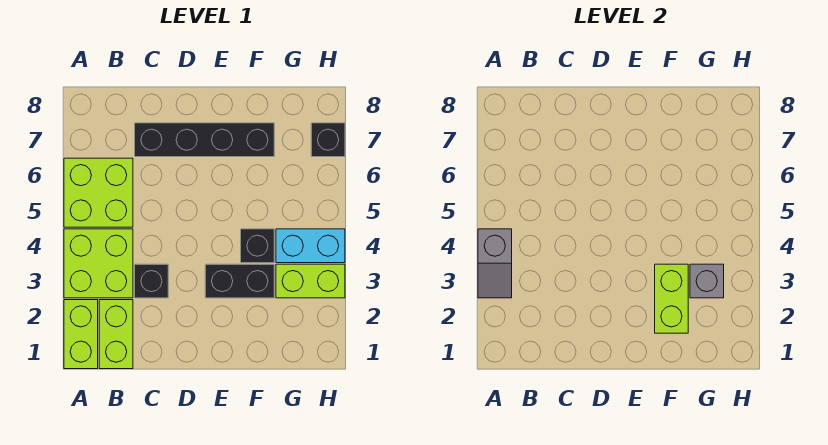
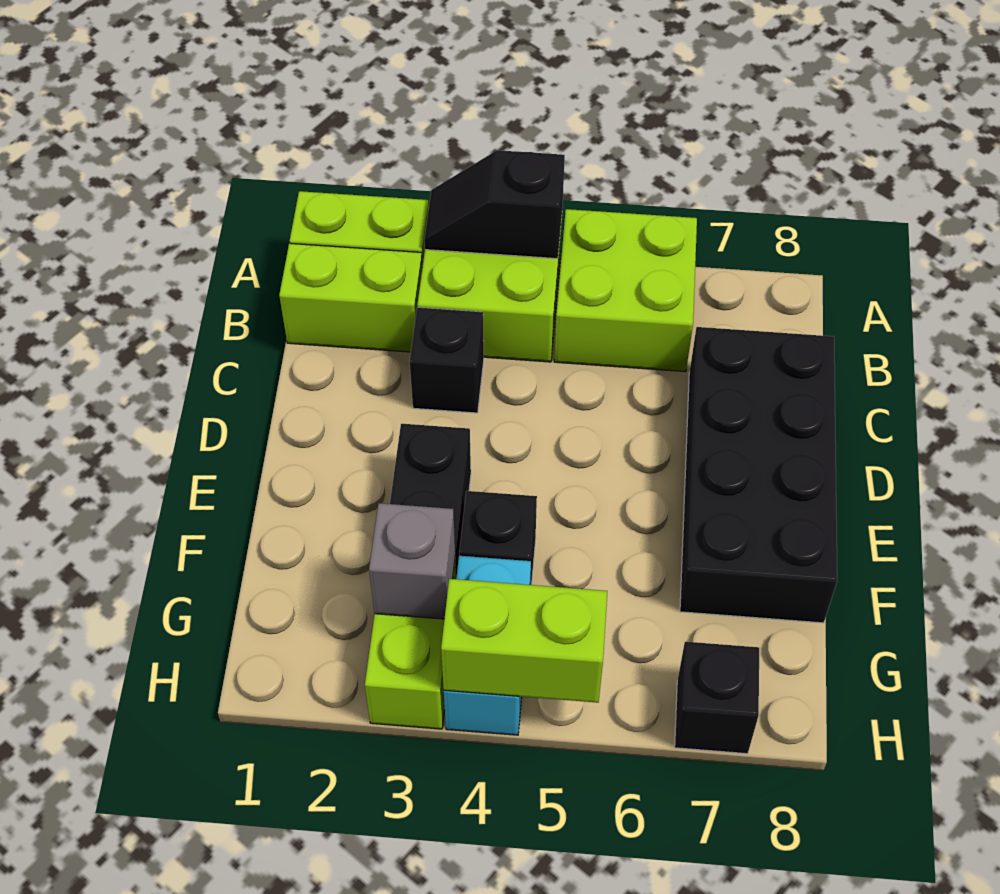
grey 1x2 slope [478,229,512,298] -> black 1x2 slope [424,150,565,259]
black 1x4 brick [135,123,274,157] -> black 2x4 brick [680,327,837,623]
lime 1x2 brick [655,264,688,333] -> lime 1x2 brick moved to [441,579,607,703]

